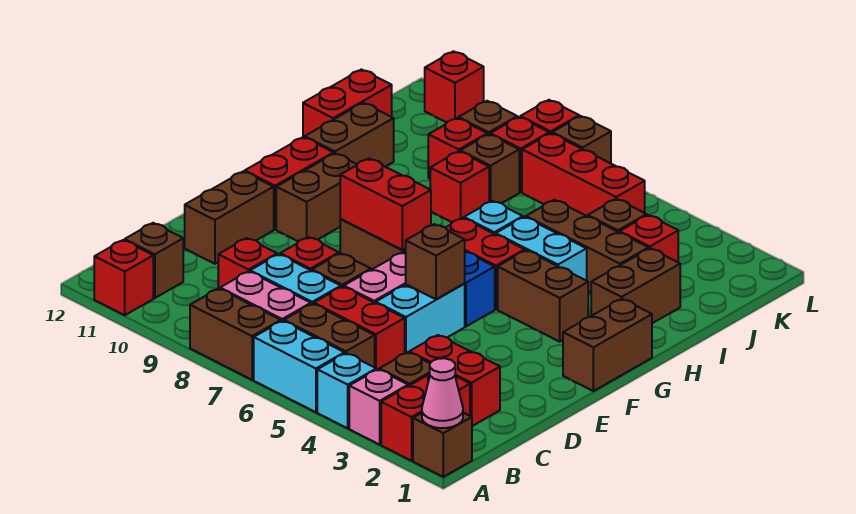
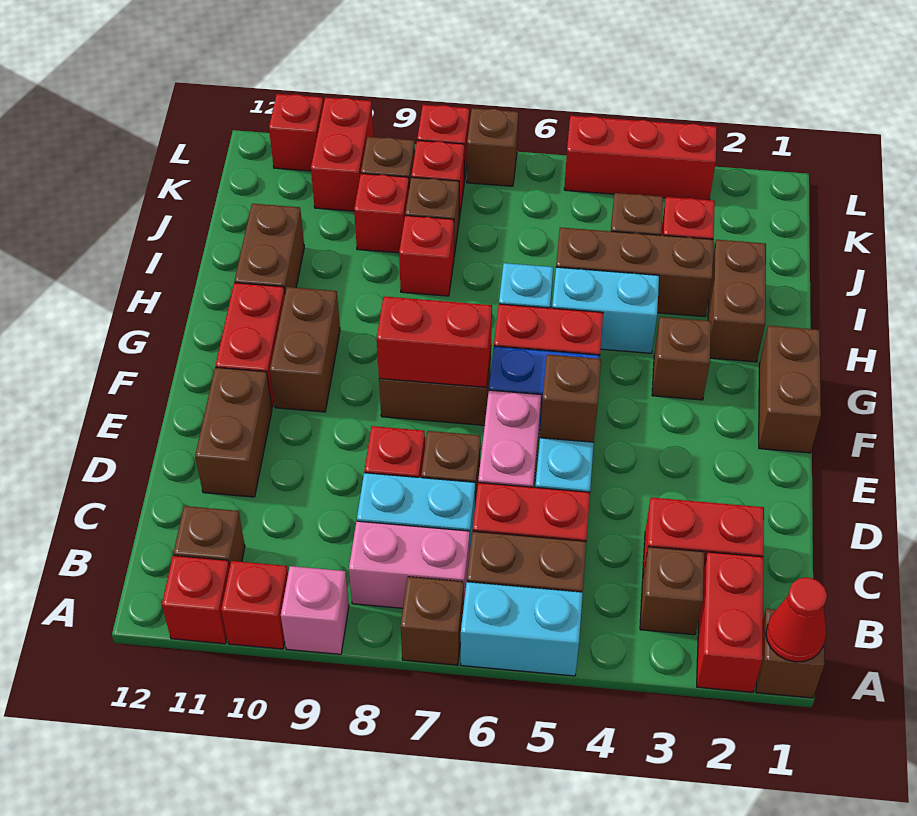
pink 1x1 cone [422,358,463,428] -> red 1x1 cone [766,577,827,662]
pink 1x1 brick [349,369,408,445] -> pink 1x1 brick moved to [281,566,349,654]
cyan 1x1 brick [317,353,376,428] -> none
brown 1x2 brick [190,288,281,380] -> brown 1x1 brick [401,577,464,665]
red 1x1 brick [218,238,277,289] -> red 1x1 brick moved to [221,561,288,649]
brown 1x2 brick [498,250,588,342] -> brown 1x1 brick [652,317,711,400]
red 1x2 brick [303,70,392,137] -> red 1x2 brick moved to [311,97,373,211]
red 1x3 brick [522,133,645,216] -> red 1x3 brick moved to [564,116,717,200]

